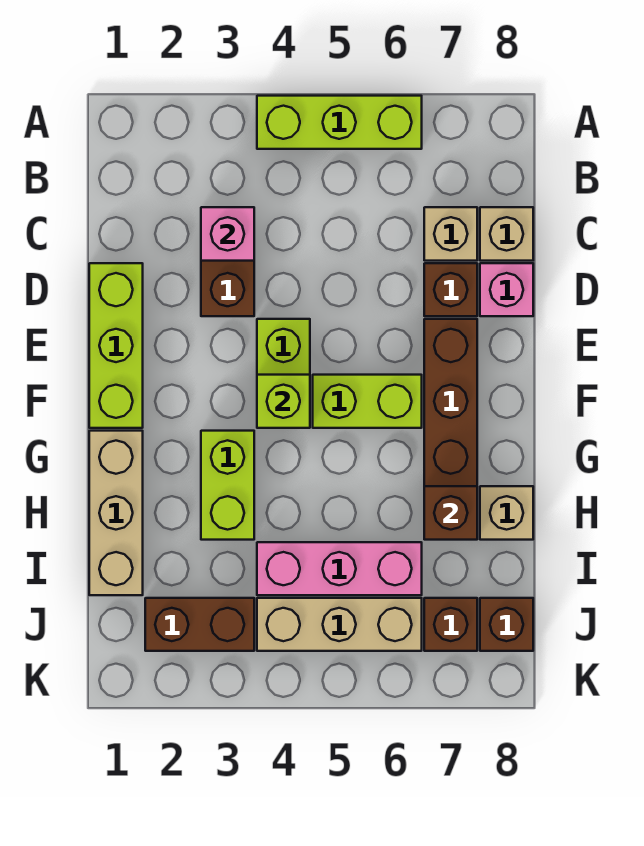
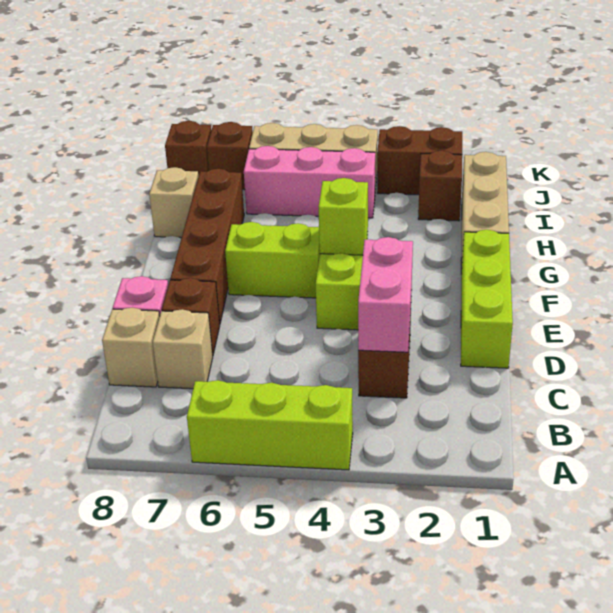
pink 1x1 brick [201,207,254,261] -> pink 1x2 brick [358,237,413,352]
lime 1x2 brick [201,431,254,540] -> none
brown 1x1 brick [424,486,477,540] -> brown 1x1 brick moved to [418,151,462,221]

